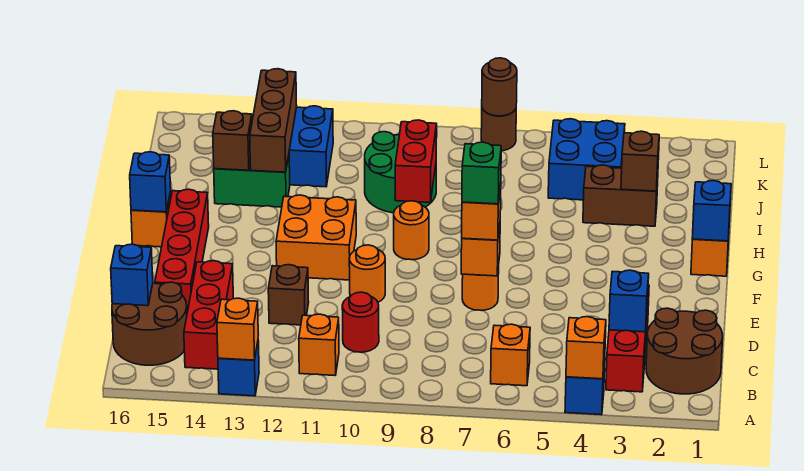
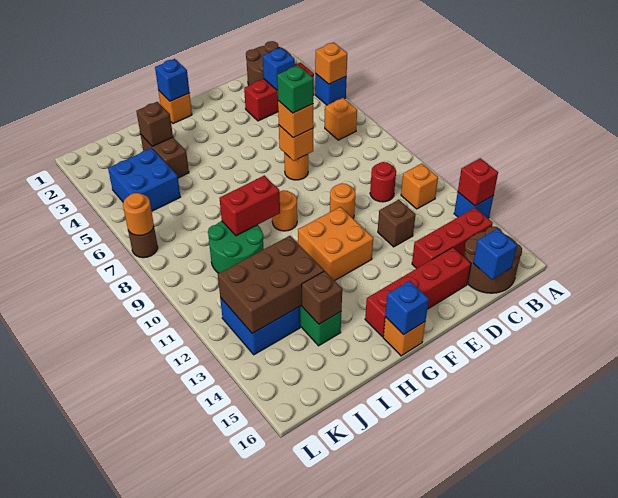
orange 1x1 brick [217,298,258,360] -> red 1x1 brick [458,158,498,206]
brown 1x3 brick [250,69,297,172] -> brown 2x3 brick [218,236,324,333]
brown 1x1 round brick [482,58,517,116] -> orange 1x1 round brick [123,193,154,236]

